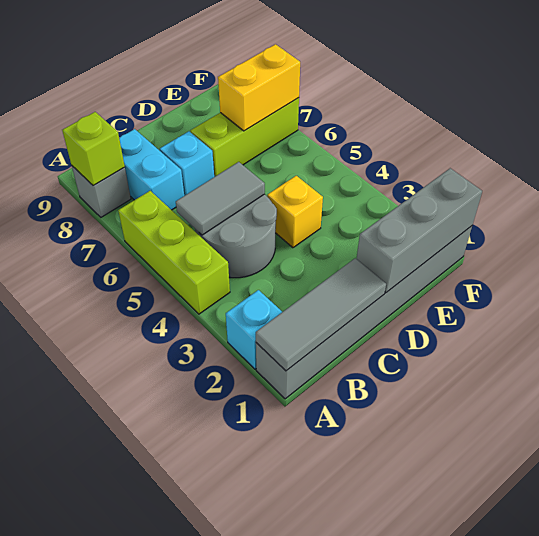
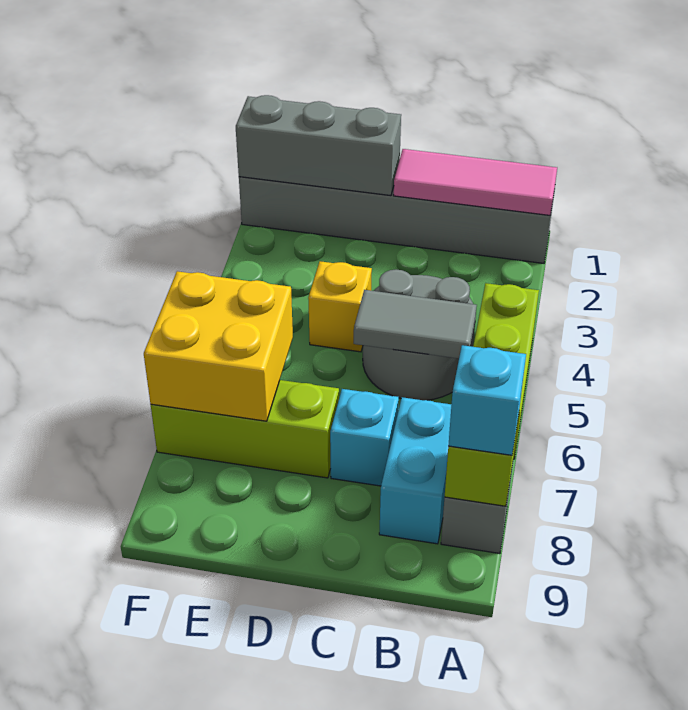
grey 1x3 tile [256,258,386,371] -> pink 1x3 tile [394,149,557,215]
cyan 1x1 brick [226,290,282,369] -> cyan 1x1 brick moved to [448,345,526,455]
yellow 1x2 brick [218,44,300,131] -> yellow 2x2 brick [144,271,293,421]

